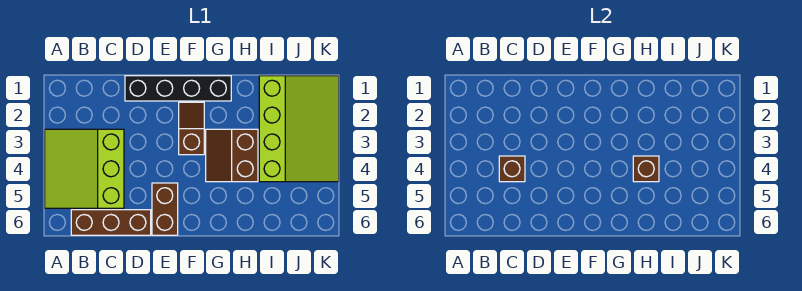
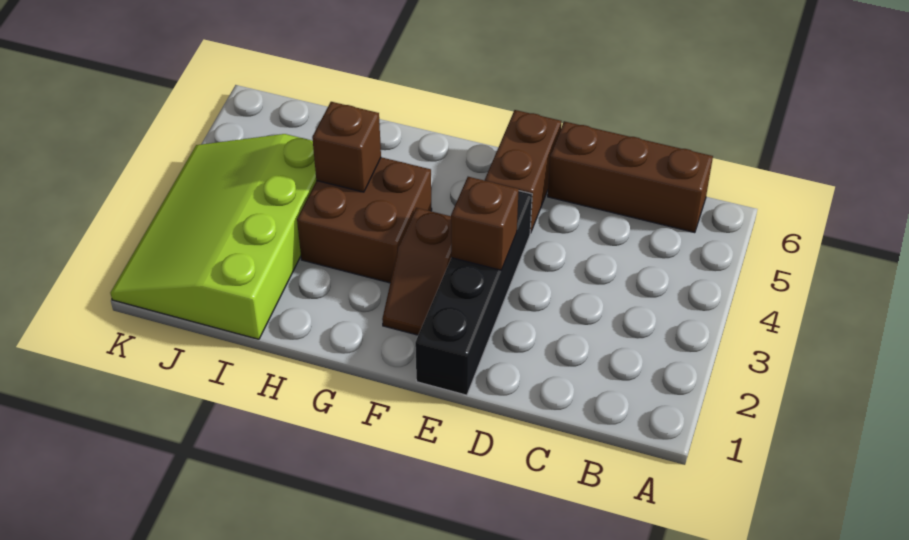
lime 3x3 slope [45,129,124,208] -> none
brown 1x1 brick [499,156,525,182] -> brown 1x1 brick moved to [451,177,519,270]
black 1x4 brick [125,76,231,101] -> black 1x4 brick turned to [415,191,532,395]
brown 2x2 slope [206,129,258,182] -> brown 2x2 brick [297,157,432,283]

